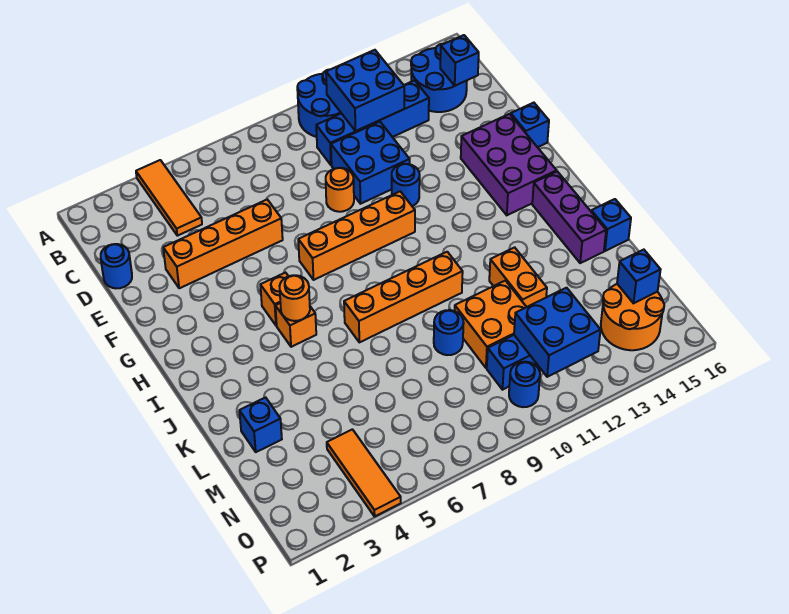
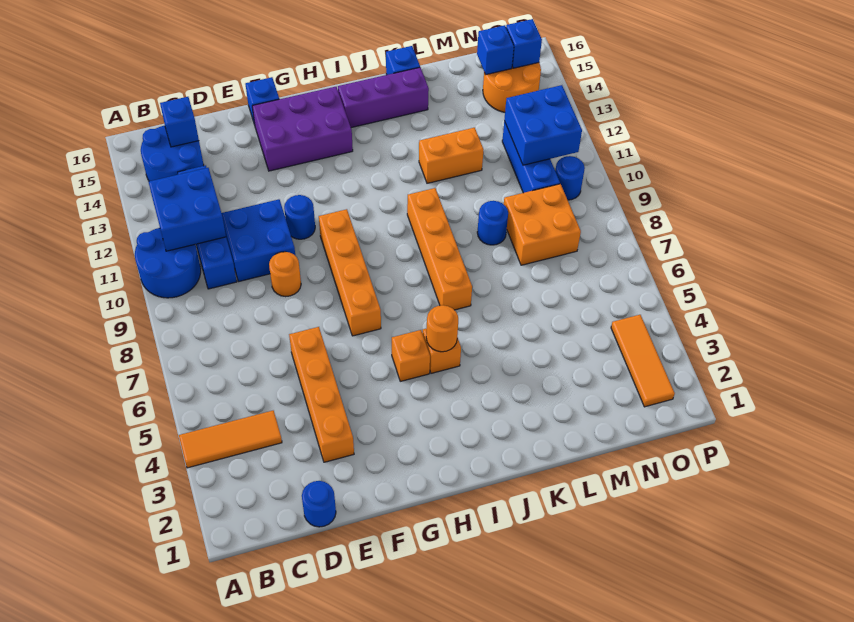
blue 1x1 brick [239,397,282,452] -> blue 1x1 brick moved to [506,19,542,68]
orange 2x2 brick [455,281,526,368] -> orange 2x2 brick moved to [504,184,581,265]
orange 1x3 tile [327,429,401,516] -> orange 1x3 tile turned to [611,315,675,407]

